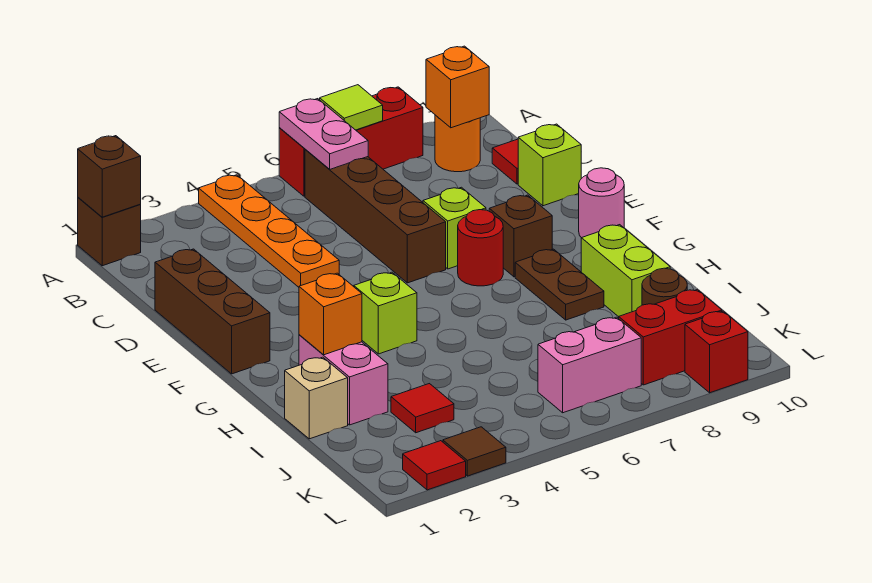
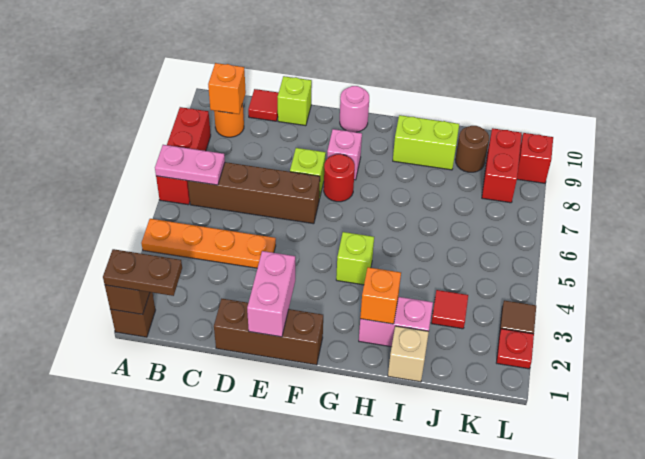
lime 1x1 tile [320,85,383,130] -> none
brown 1x1 brick [489,195,552,277] -> pink 1x1 brick [327,129,362,180]
brown 1x2 plate [515,249,604,320] -> brown 1x2 plate moved to [103,249,182,296]
pink 1x2 brick [538,317,641,413] -> pink 1x2 brick moved to [247,251,295,337]
red 1x1 tile [403,441,466,490] -> red 1x1 plate [496,329,534,369]

